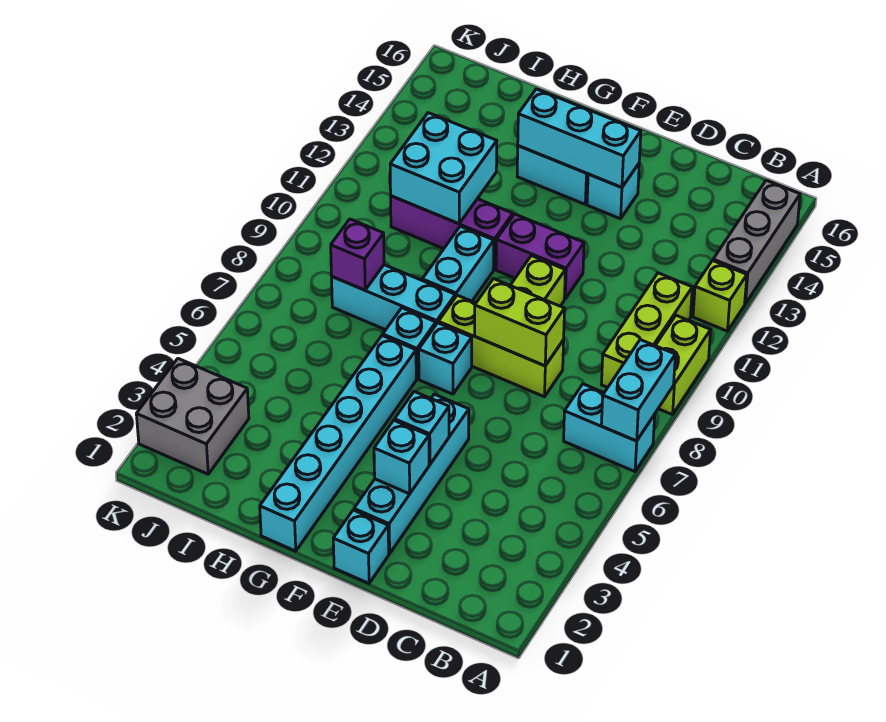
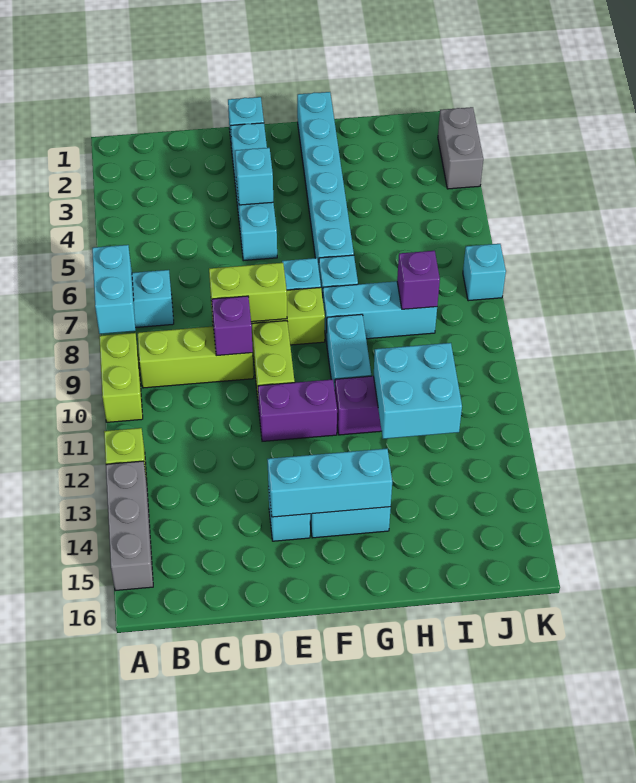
lime 1x3 brick [601,273,692,387] -> lime 1x3 brick turned to [138,326,254,388]
none -> purple 1x1 brick [212,296,253,356]
cyan 1x1 brick [374,420,429,494] -> cyan 1x1 brick moved to [463,244,506,301]
grey 2x2 brick [136,359,249,474] -> grey 1x2 brick [438,107,483,189]

